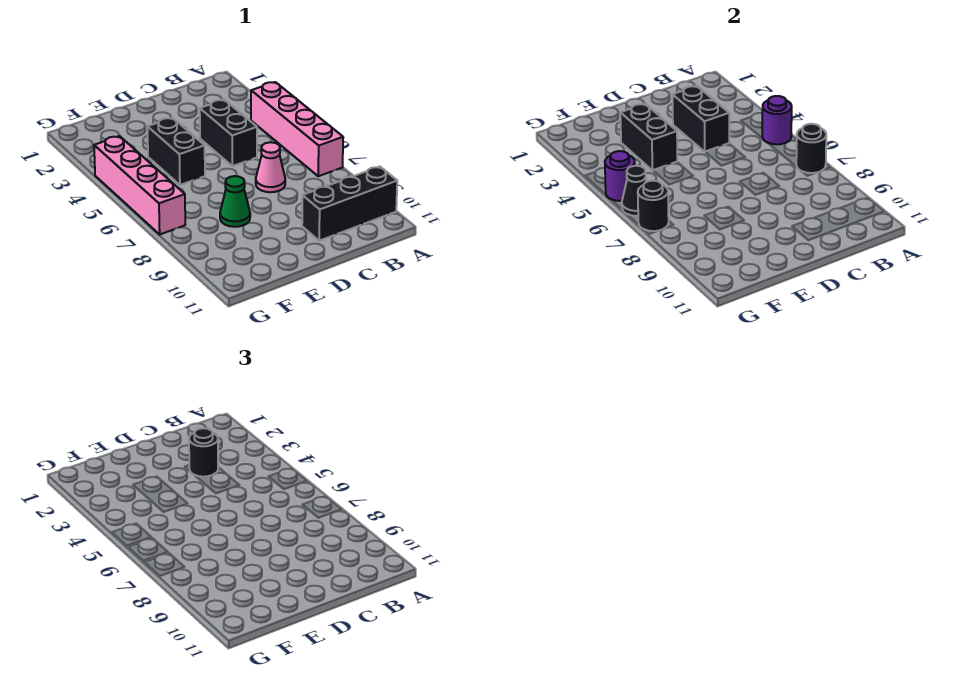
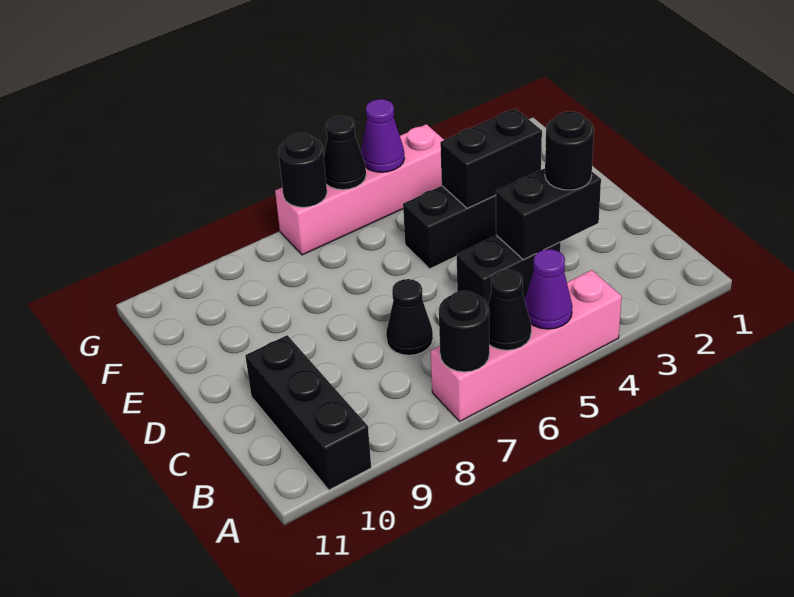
purple 1x1 round brick [762,96,792,144] -> purple 1x1 cone [525,249,572,329]
none -> black 1x1 cone [488,270,531,350]
pink 1x1 cone [256,142,285,192] -> black 1x1 cone [386,279,433,355]
green 1x1 cone [220,176,250,227] -> none
purple 1x1 round brick [605,151,635,201] -> purple 1x1 cone [361,99,404,172]

